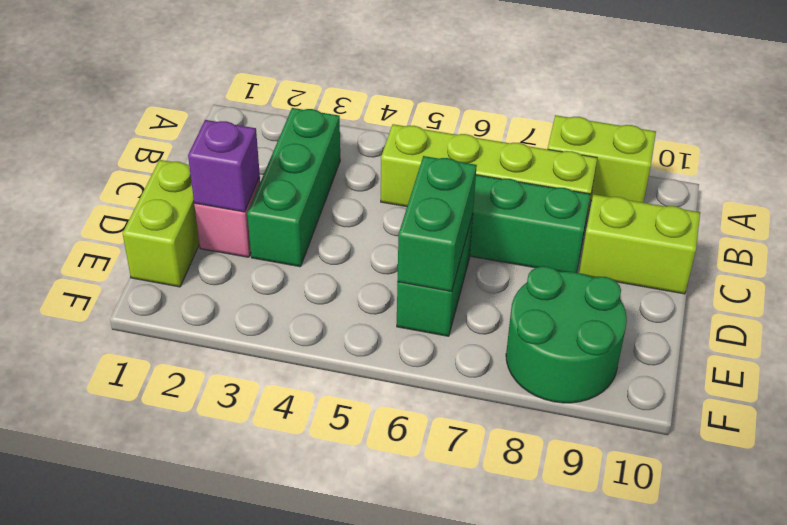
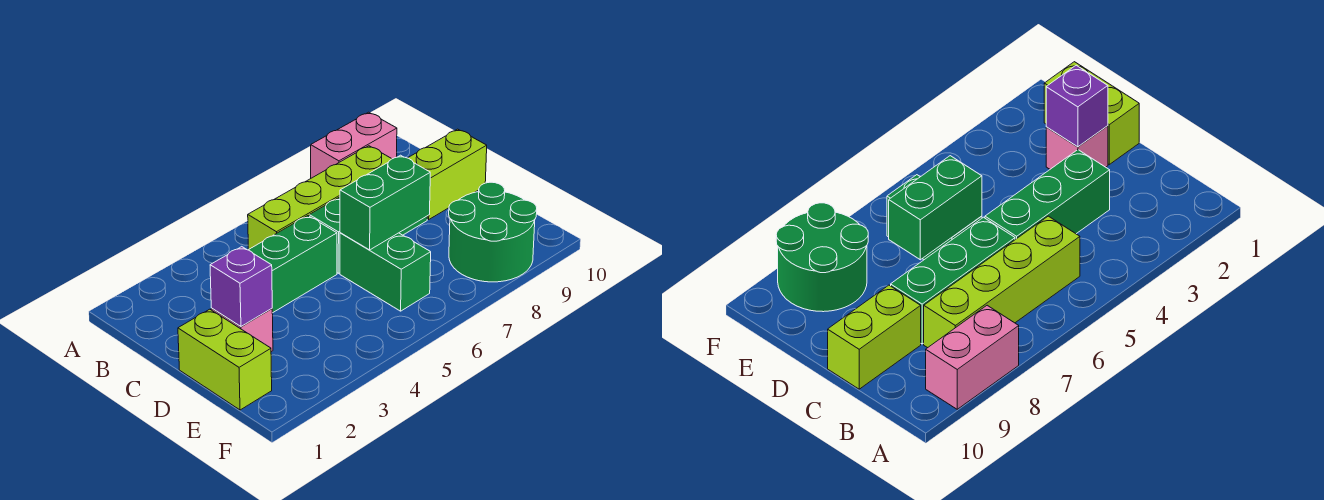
lime 1x2 brick [548,115,656,203] -> pink 1x2 brick [311,112,397,178]
green 1x3 brick [247,108,340,267] -> green 1x3 brick turned to [249,216,337,313]
green 1x2 brick [397,156,477,292] -> green 1x2 brick turned to [340,155,430,250]

